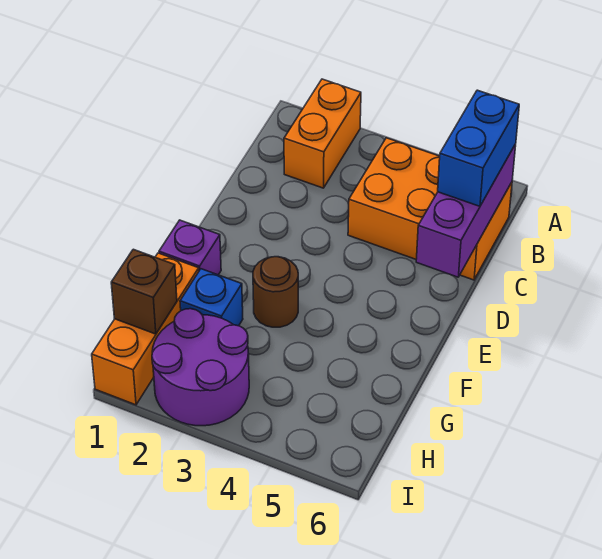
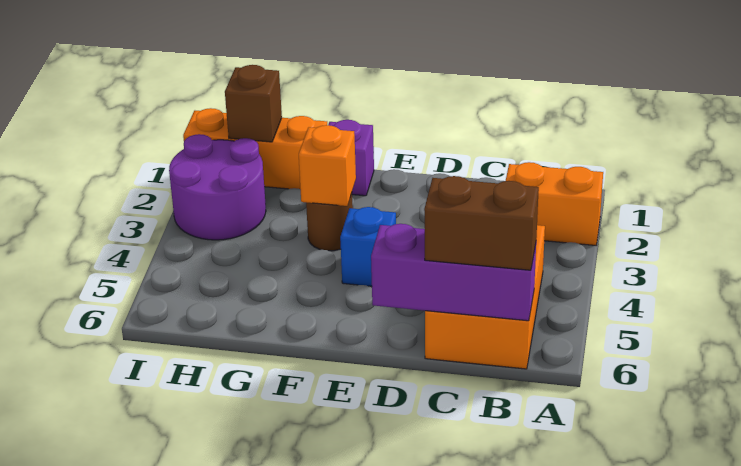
blue 1x2 brick [438,90,519,206] -> brown 1x2 brick [424,176,539,270]
none -> orange 1x1 brick [299,125,356,206]
blue 1x1 brick [180,269,243,326] -> blue 1x1 brick moved to [340,207,396,286]

